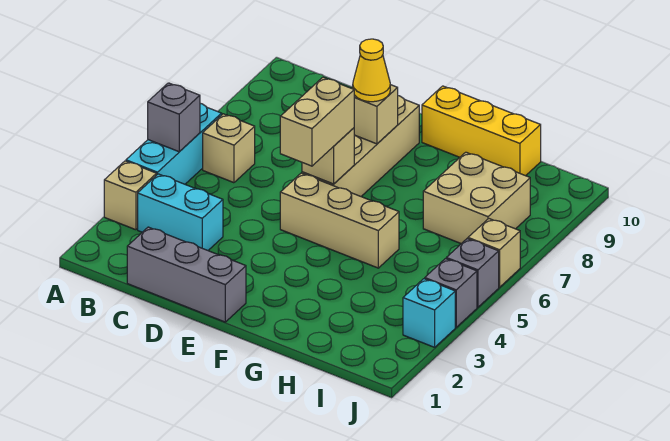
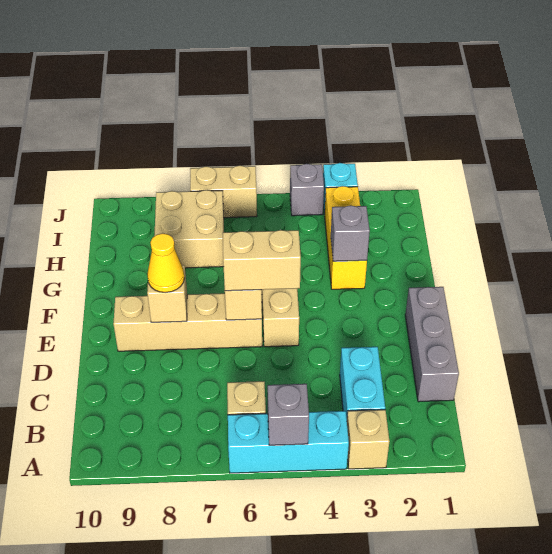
yellow 1x3 brick [422,86,541,176] -> yellow 1x3 brick moved to [324,186,367,289]
grey 1x1 brick [446,239,499,307] -> grey 1x1 brick moved to [331,206,370,261]
tan 1x1 brick [468,219,520,287] -> tan 1x2 brick [190,166,257,218]

